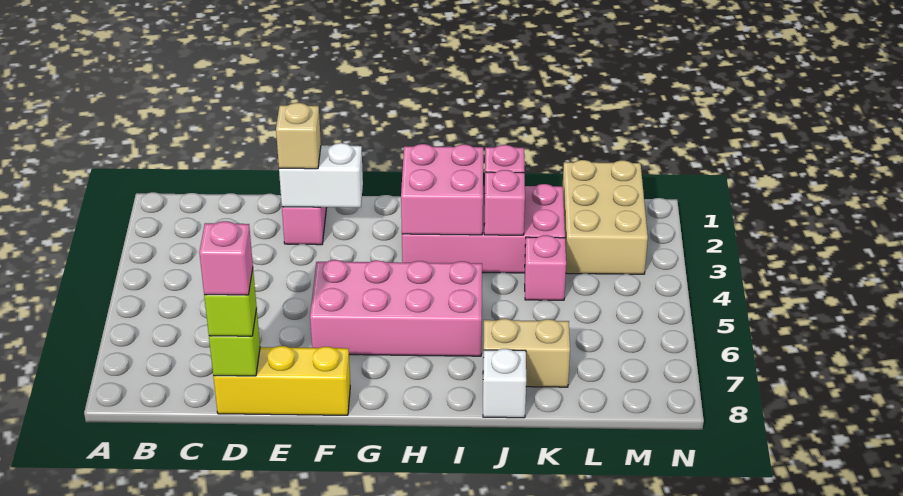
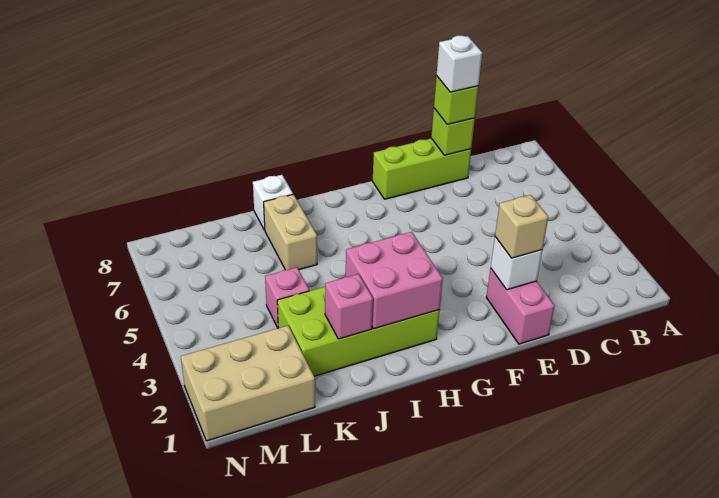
yellow 1x3 brick [213,346,350,415] -> lime 1x3 brick [373,138,471,199]
pink 1x1 brick [199,221,253,295] -> white 1x1 brick [437,36,482,92]
white 1x2 brick [279,143,363,208] -> white 1x1 brick [491,237,542,290]
pink 2x4 brick [310,260,482,356] -> none
pink 2x4 brick [402,184,565,273] -> lime 2x4 brick [277,287,440,376]
pink 1x1 brick [484,170,525,235] -> none
tan 1x2 brick [483,319,570,387] -> tan 1x2 brick turned to [264,194,317,270]
tan 2x3 brick [563,160,648,274] -> tan 2x3 brick turned to [181,326,315,441]

